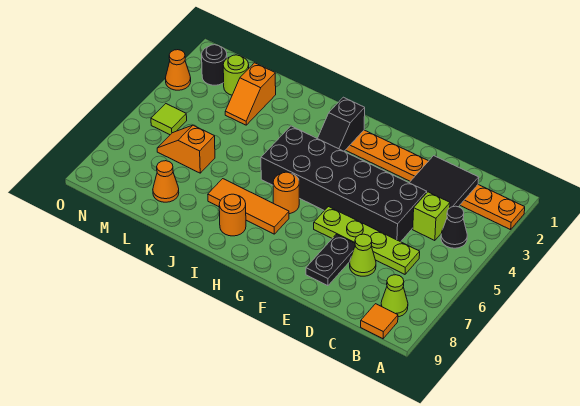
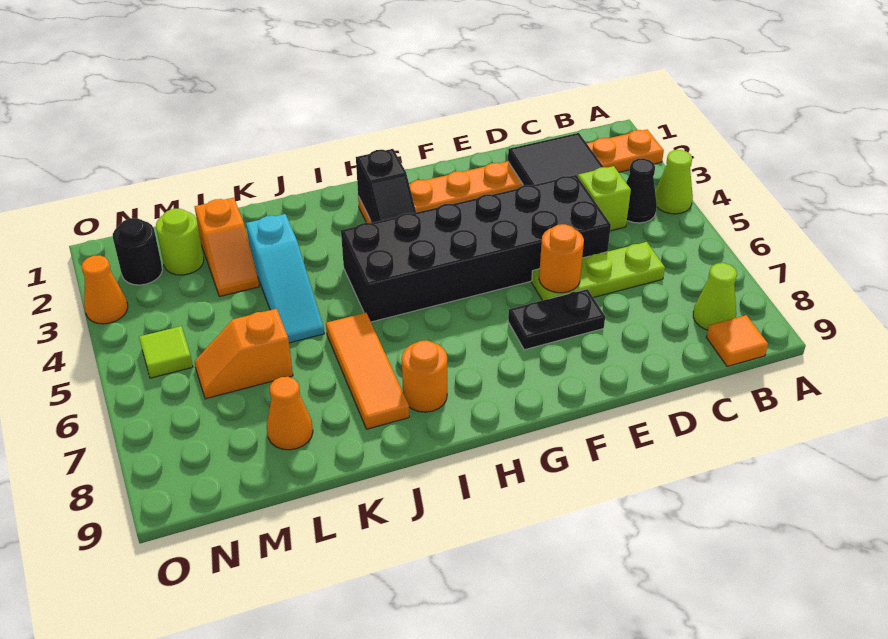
lime 1x4 plate [314,207,420,274] -> lime 1x3 plate [532,242,665,301]
lime 1x1 cone [350,234,376,276] -> lime 1x1 cone moved to [655,150,693,214]
black 1x2 plate [306,235,355,286] -> black 1x2 plate turned to [508,289,605,350]
orange 1x1 round brick [273,172,299,214] -> orange 1x1 round brick moved to [539,224,584,293]
orange 1x3 tile [208,179,289,234] -> orange 1x3 tile turned to [326,313,409,429]
none -> cyan 1x3 slope [246,214,324,343]

